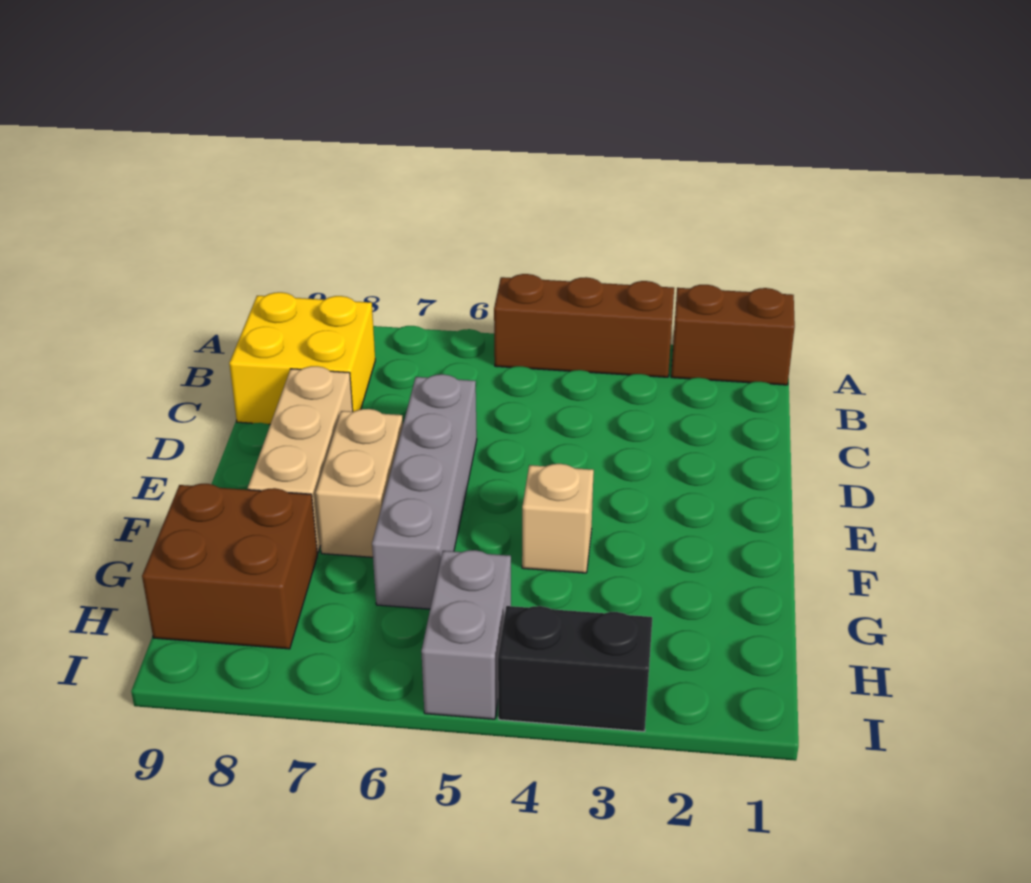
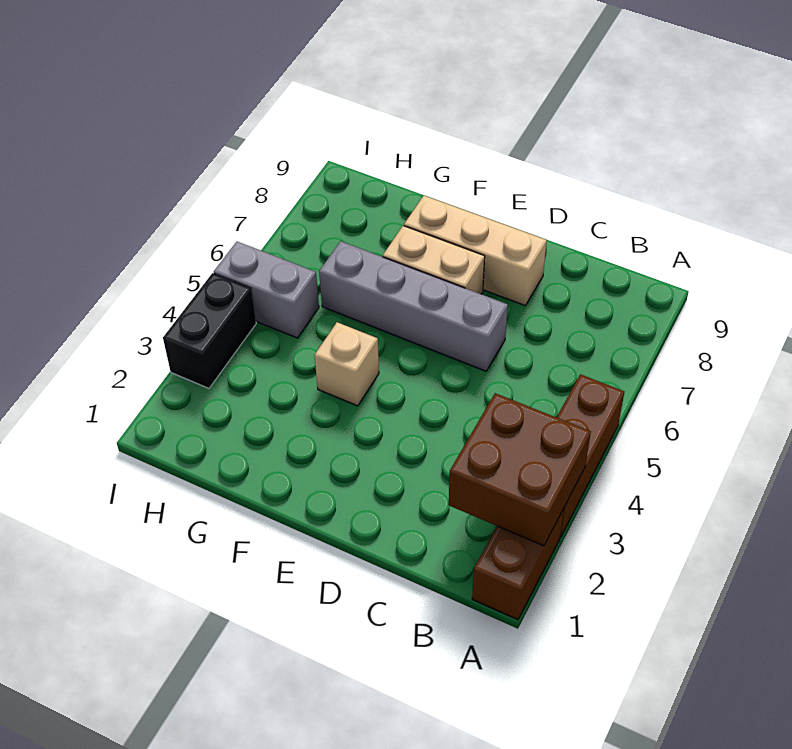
yellow 2x2 brick [229,292,375,424] -> none
brown 2x2 brick [142,484,318,649] -> brown 2x2 brick moved to [449,393,591,546]

